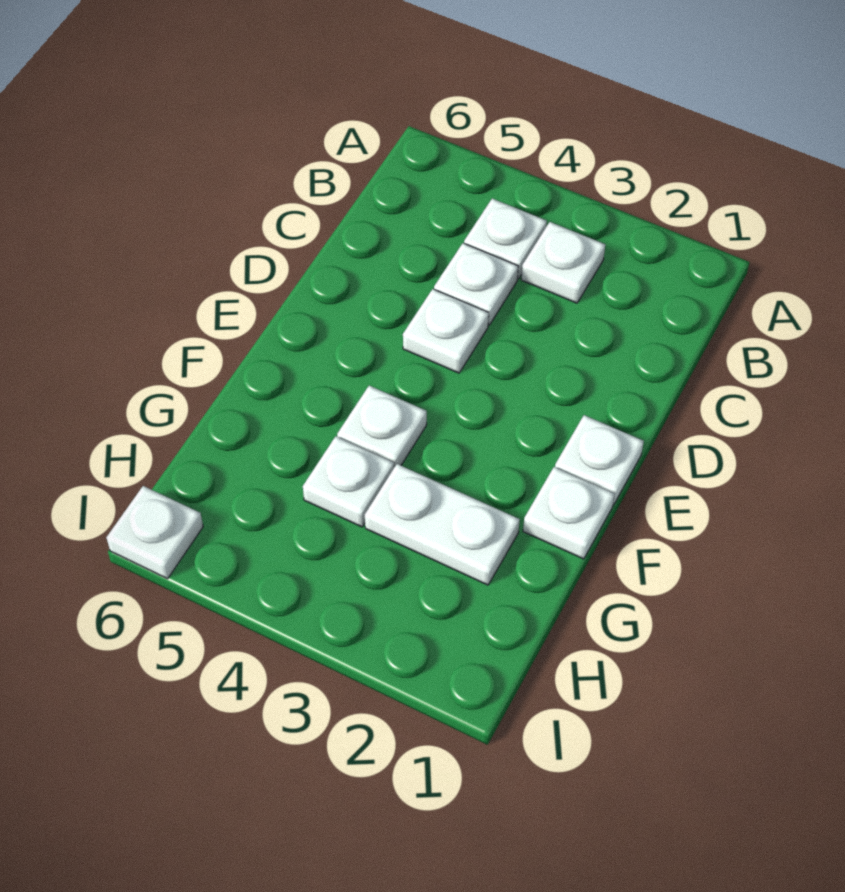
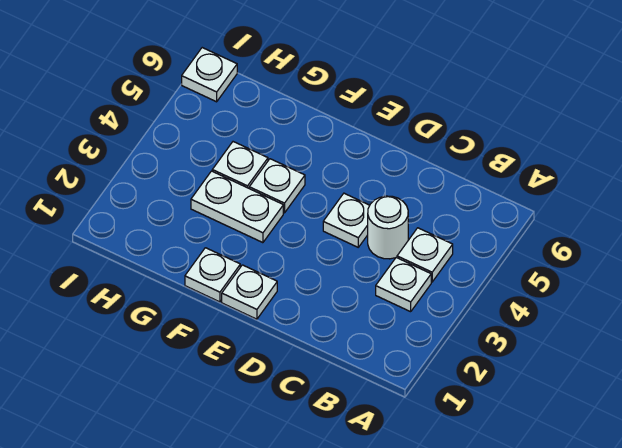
white 1x1 plate [434,243,518,325] -> white 1x1 round brick [368,196,408,259]
white 1x2 plate [365,464,520,585] -> white 1x2 plate turned to [191,171,283,243]

